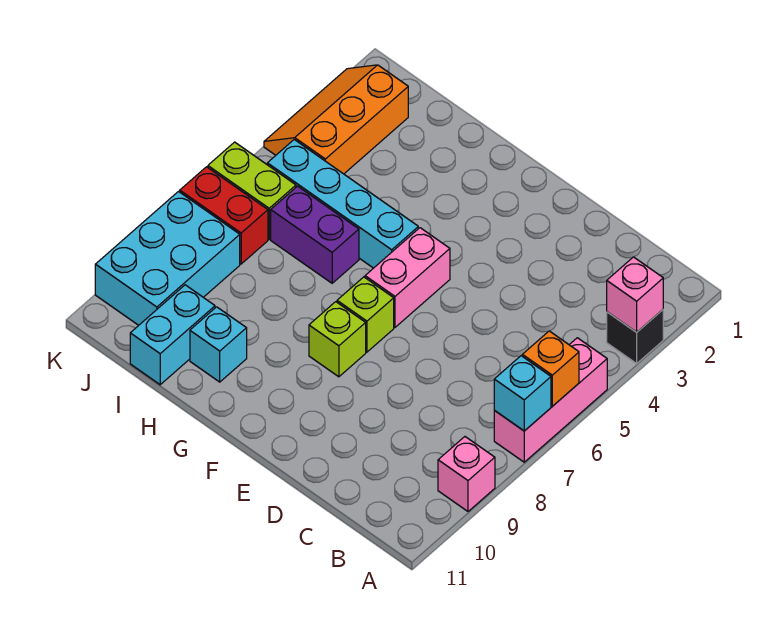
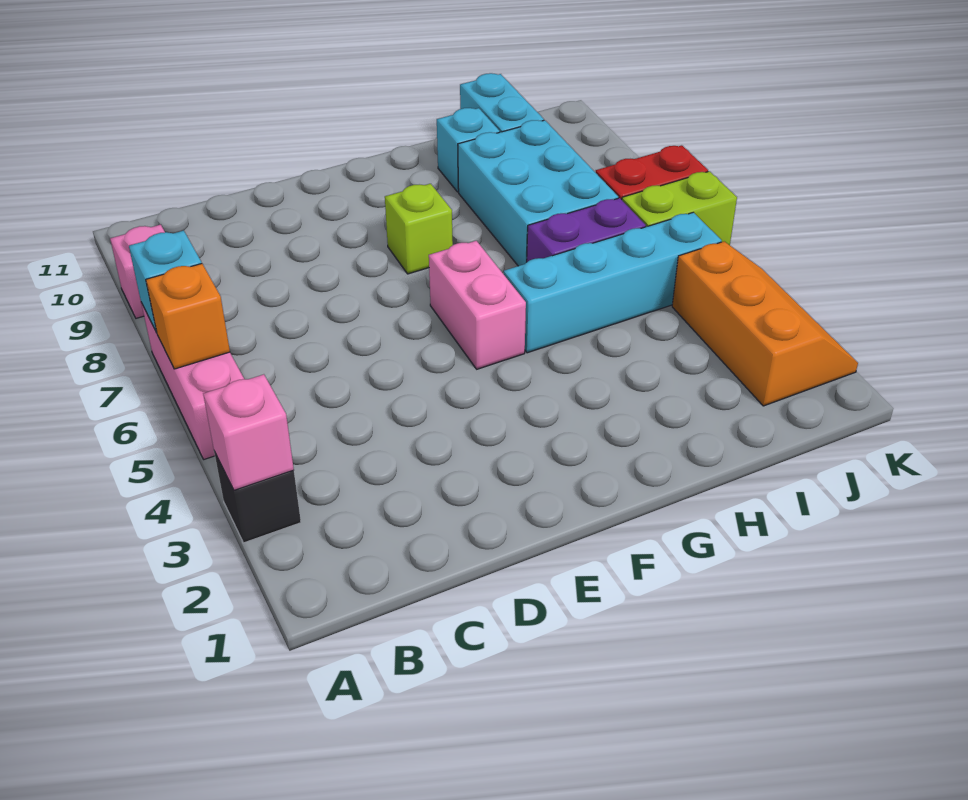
lime 1x1 brick [337,277,394,352] -> none
cyan 2x3 brick [95,192,240,325] -> cyan 2x3 brick moved to [458,120,618,266]

